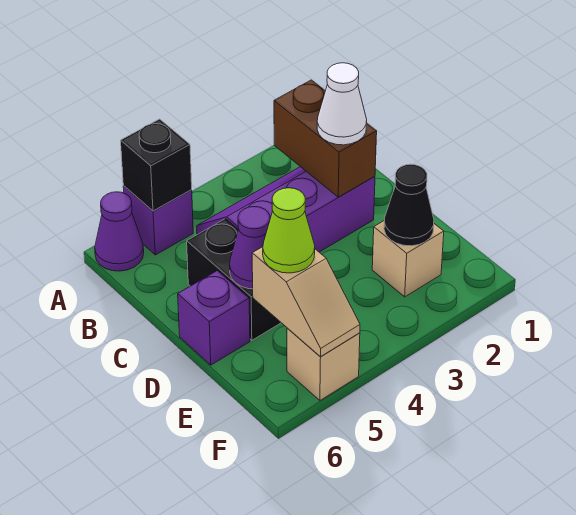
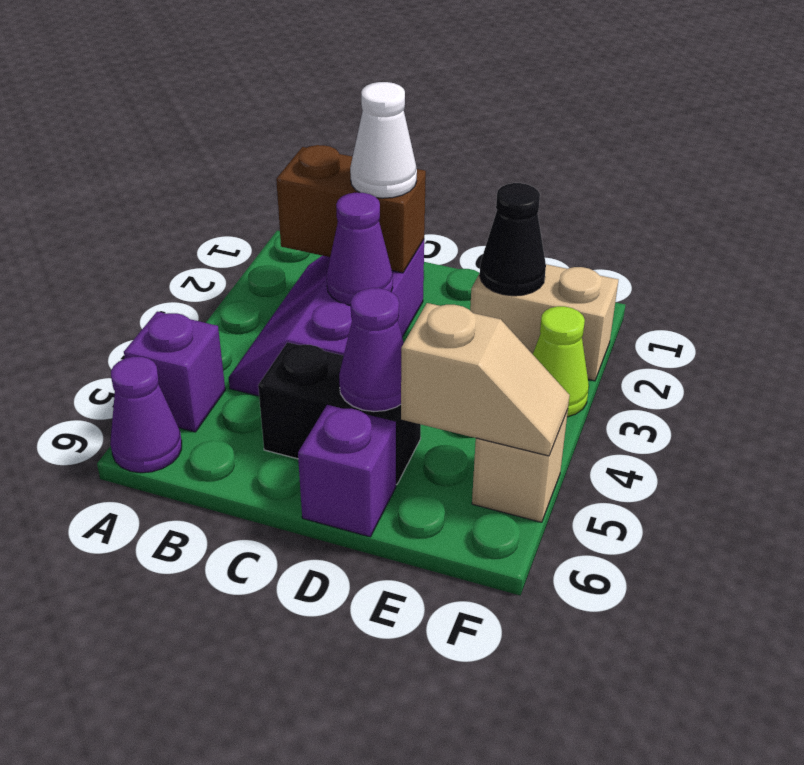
black 1x1 brick [120,119,192,211] -> none
none -> purple 1x1 cone [327,193,393,305]
tan 1x1 brick [372,220,444,297] -> tan 1x2 brick [470,264,618,381]
lime 1x1 cone [263,188,315,273] -> lime 1x1 cone moved to [533,306,589,417]

